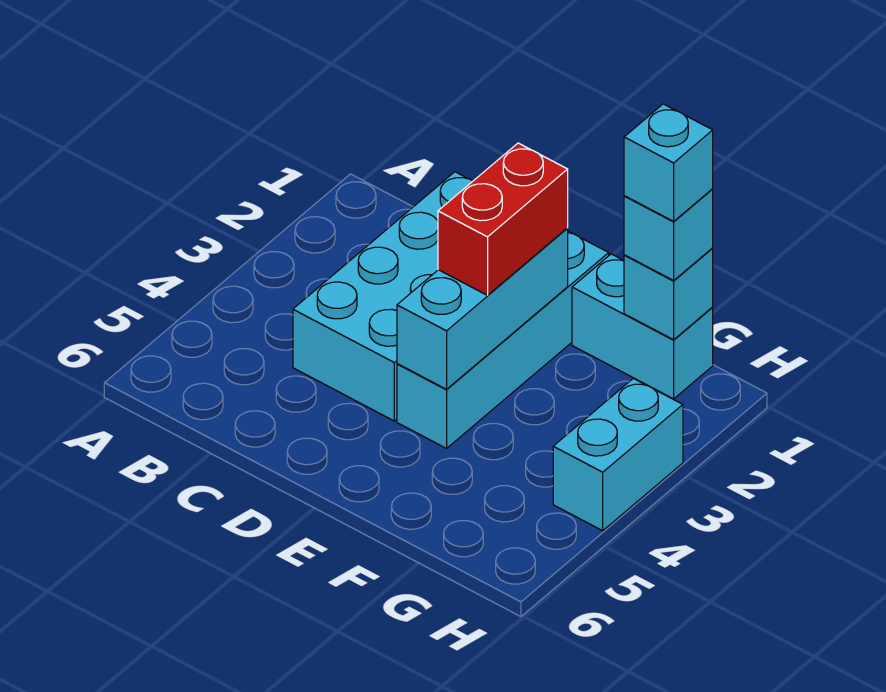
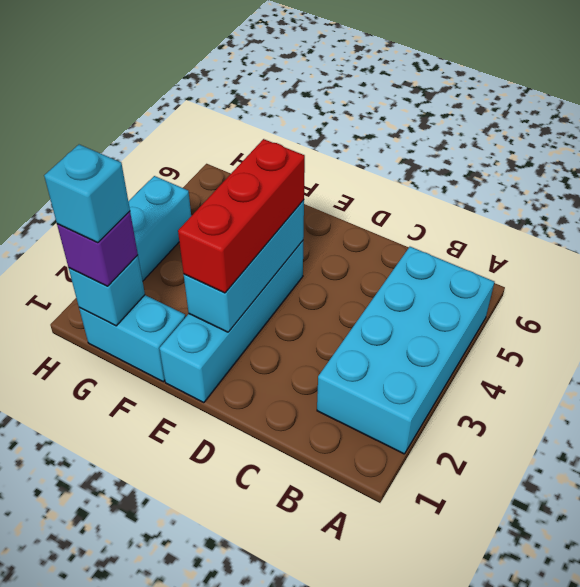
cyan 2x4 brick [293,172,473,421] -> cyan 2x4 brick moved to [317,247,494,454]
red 1x2 brick [438,143,568,295] -> red 1x3 brick [178,139,305,293]
cyan 1x1 brick [624,189,713,280] -> purple 1x1 brick [57,211,138,286]

